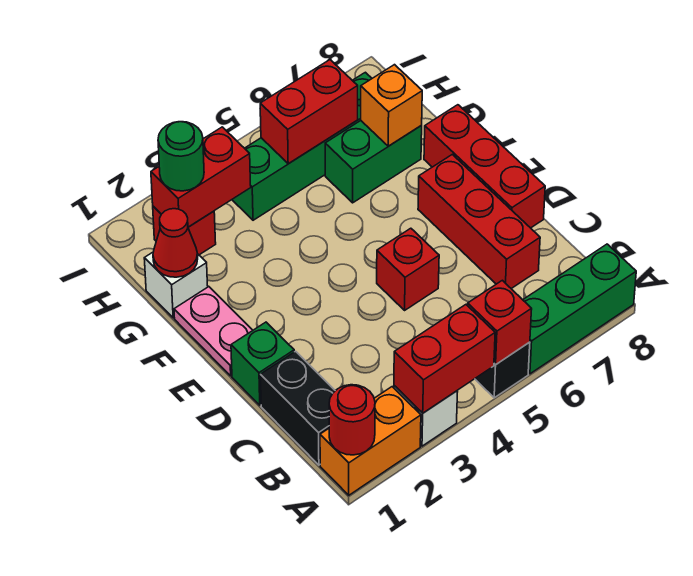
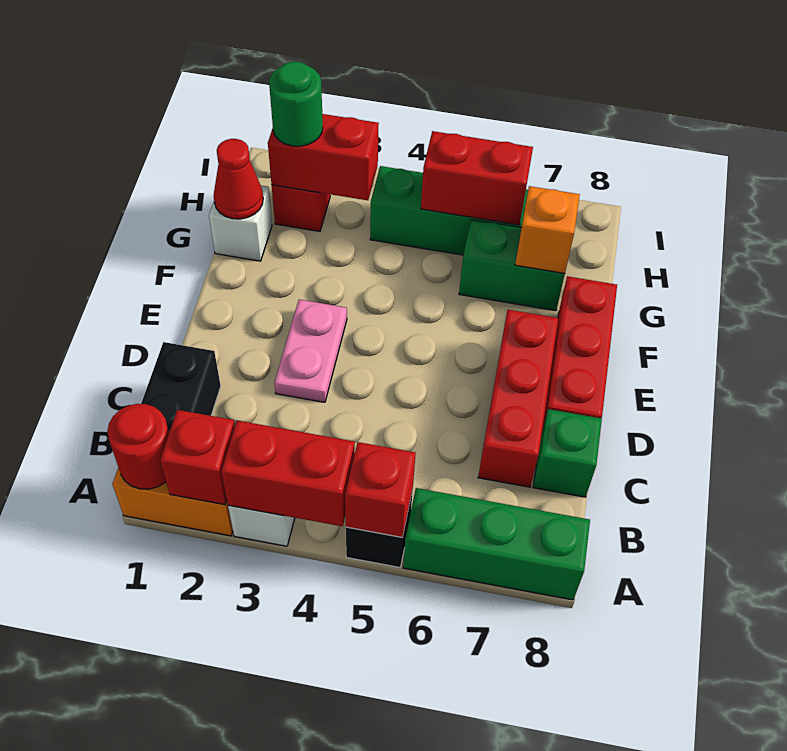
green 1x1 brick [231,322,294,405] -> green 1x1 brick moved to [533,409,602,497]
red 1x1 brick [377,228,439,310] -> red 1x1 brick moved to [160,410,235,505]
pink 1x2 plate [174,287,253,376] -> pink 1x2 plate moved to [274,300,347,402]

